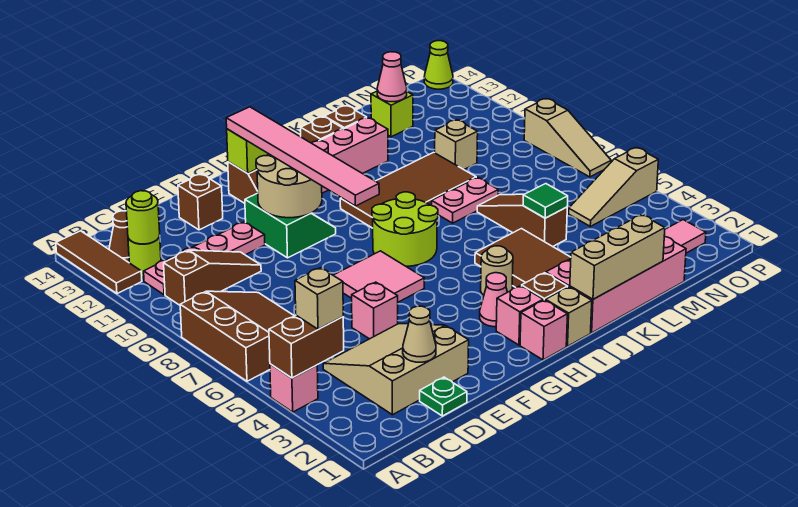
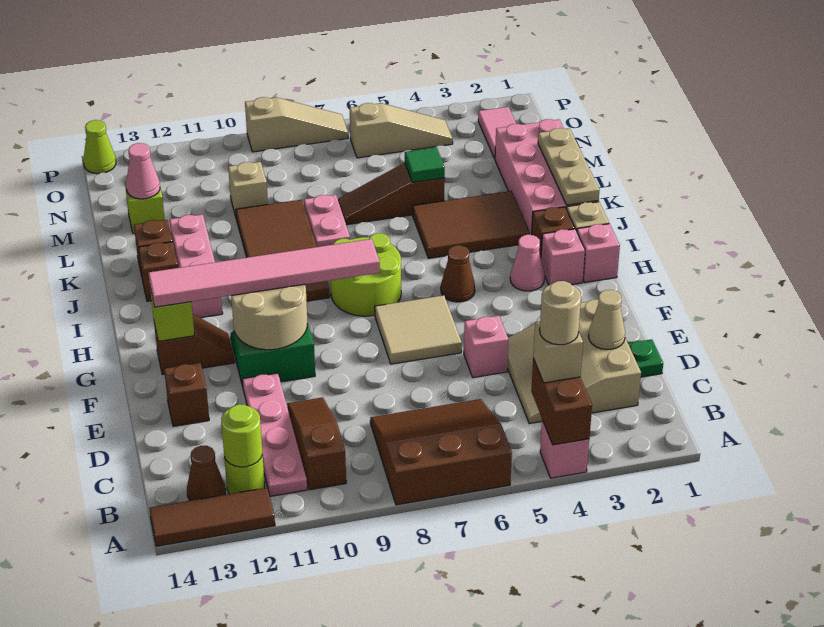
pink 2x2 tile [333,251,424,302] -> tan 2x2 tile [375,295,462,364]
none -> brown 1x1 cone [441,245,475,302]
tan 1x1 round brick [481,246,513,295] -> tan 1x1 round brick moved to [540,281,581,345]
tan 1x3 brick [570,215,665,299] -> tan 1x3 plate [538,128,599,205]
tan 1x3 slope [569,147,658,226] -> tan 1x3 slope turned to [350,103,453,158]

